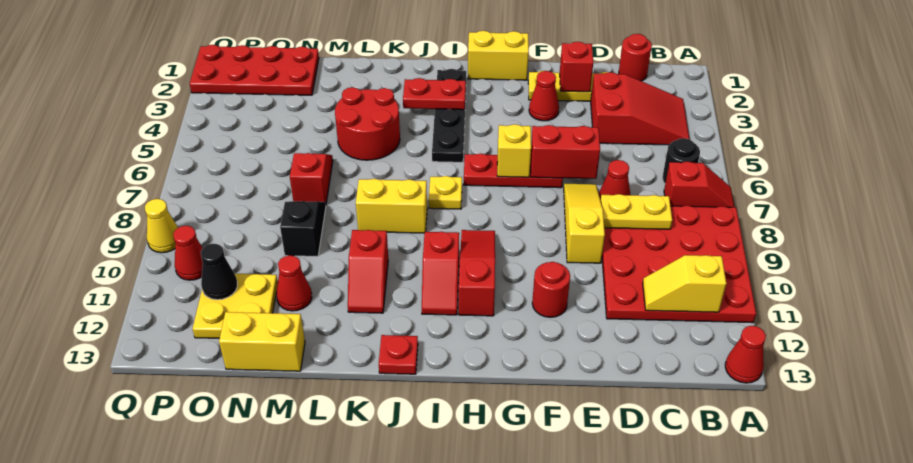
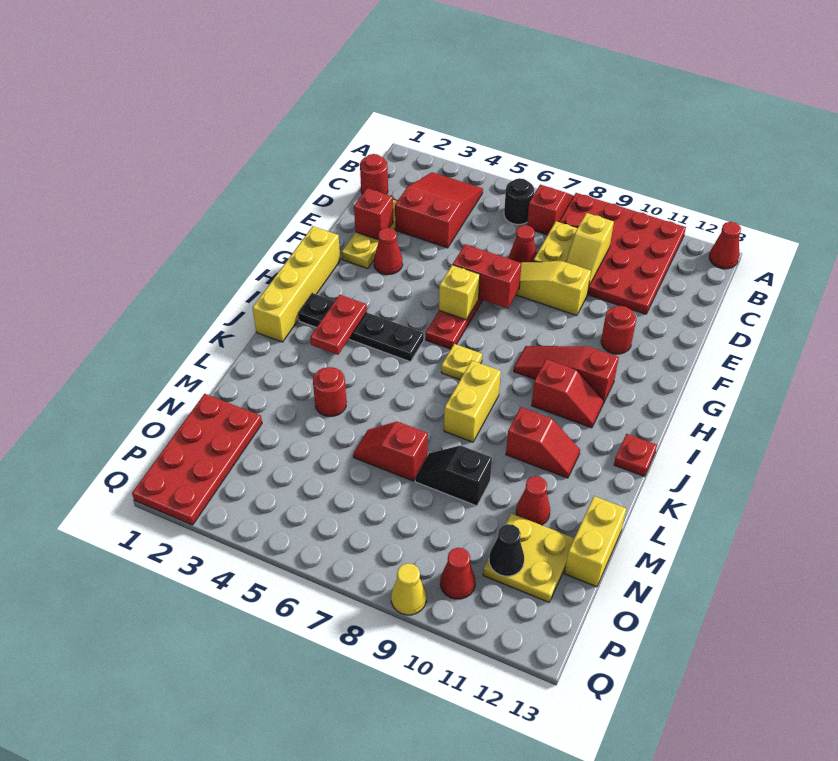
yellow 1x2 slope [643,255,726,312] -> yellow 1x2 slope moved to [566,213,614,285]
red 1x2 brick [531,125,600,179] -> red 1x2 brick turned to [453,244,522,309]
yellow 1x2 brick [468,31,529,80] -> yellow 1x4 brick [253,226,340,342]
red 2x2 round brick [335,87,400,160] -> red 1x1 round brick [313,367,346,416]

